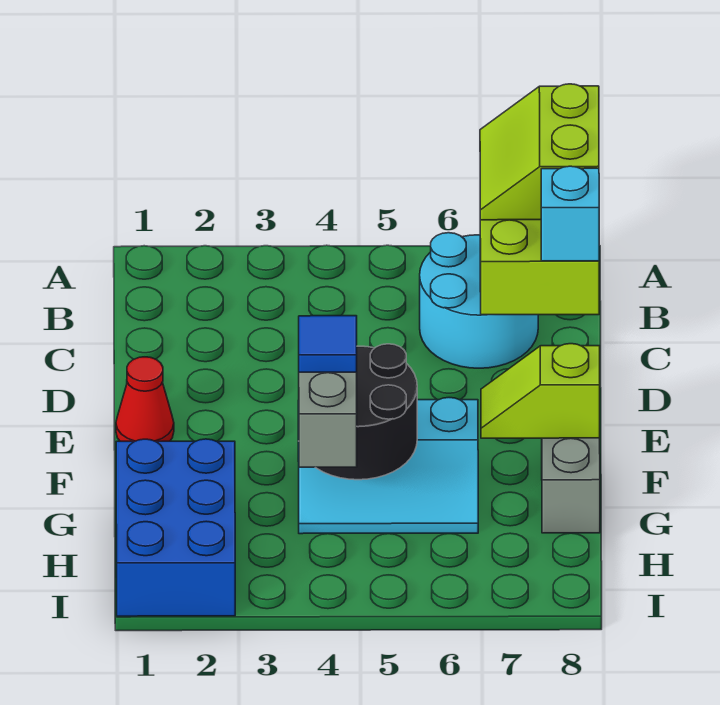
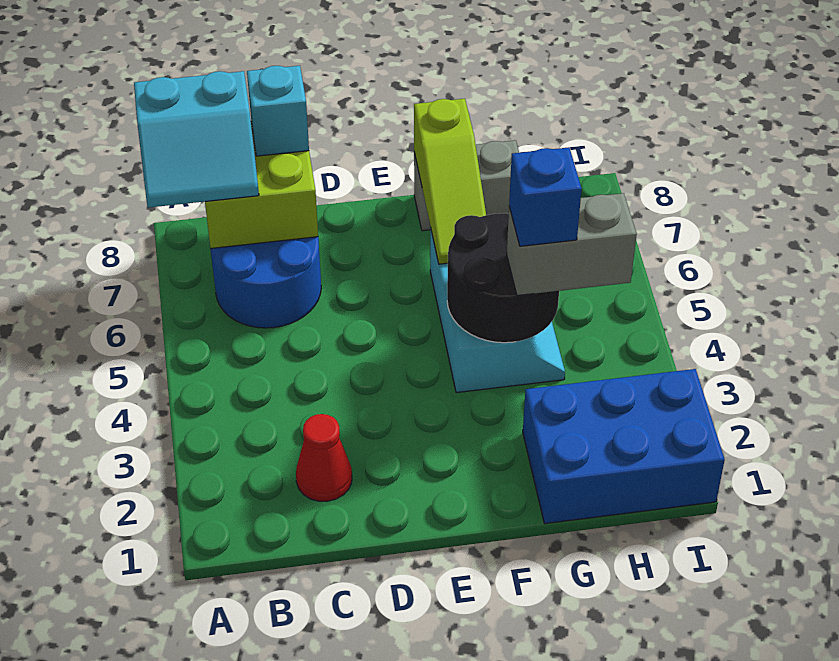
lime 2x2 slope [480,84,599,220] -> cyan 2x2 slope [134,71,259,208]
cyan 2x2 round brick [420,233,538,368] -> blue 2x2 round brick [211,237,321,328]
red 1x1 cone [116,357,174,441] -> red 1x1 cone moved to [296,414,352,501]
lime 1x2 slope [481,344,600,438] -> lime 1x3 slope [414,99,486,264]
blue 1x1 tile [299,316,357,372] -> blue 1x1 brick [509,147,581,246]

